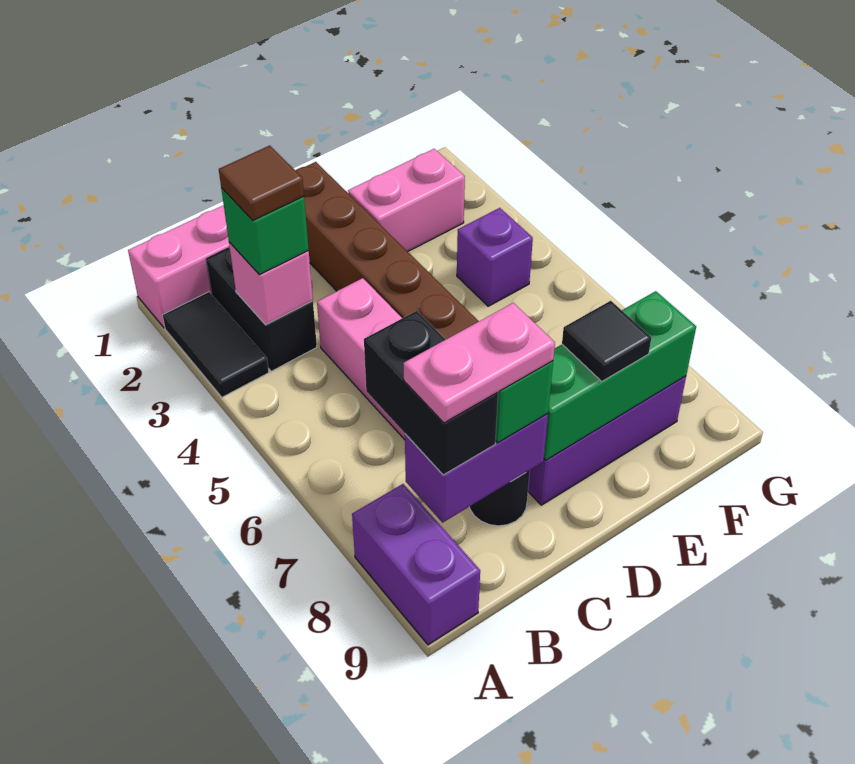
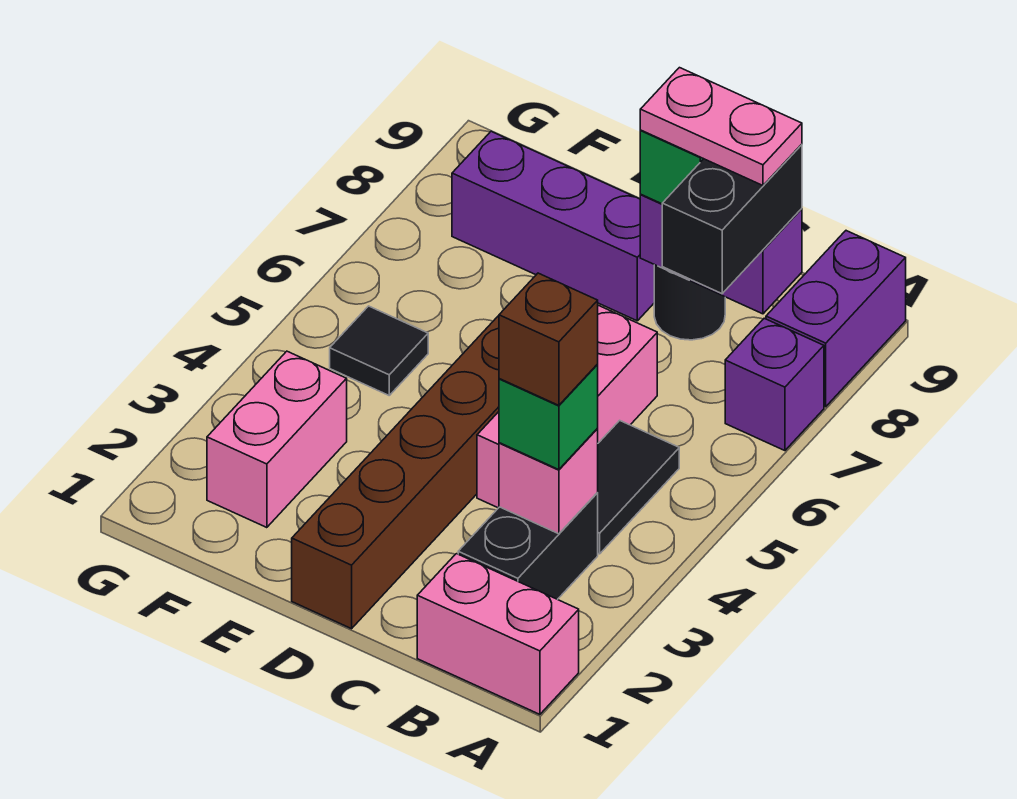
black 1x2 tile [162,292,269,397] -> black 1x2 tile moved to [597,420,679,554]
brown 1x1 tile [219,146,304,220] -> brown 1x1 brick [499,273,598,405]
green 1x3 brick [544,291,696,460] -> none
pink 1x2 brick [348,149,465,252] -> pink 1x2 brick turned to [207,351,347,528]
black 1x1 tile [562,301,651,381] -> black 1x1 tile moved to [330,306,428,395]
purple 1x1 brick [457,208,533,306] -> purple 1x1 brick moved to [725,318,824,451]

